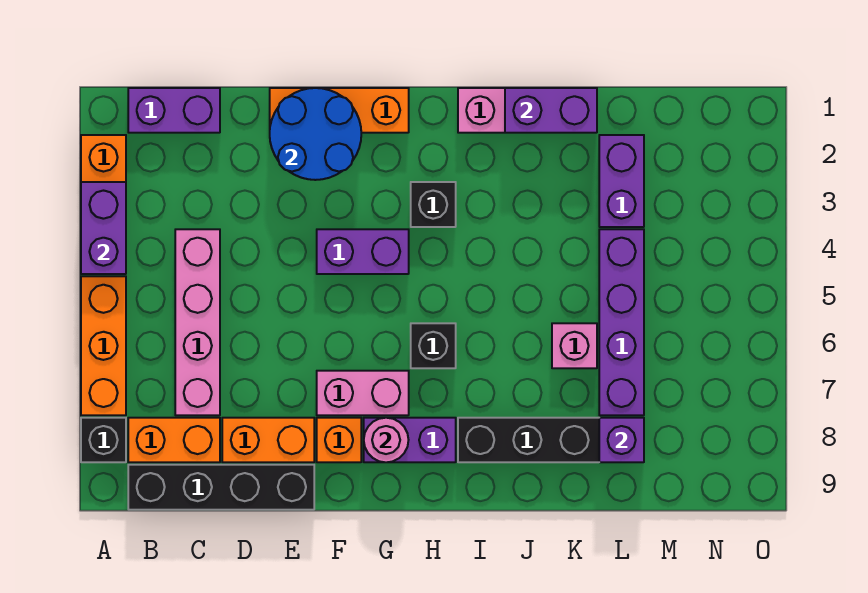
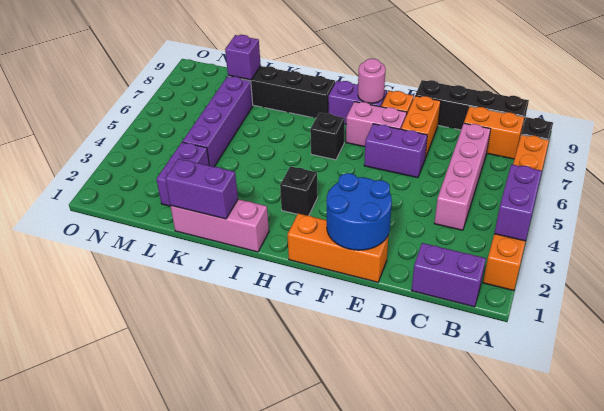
orange 1x2 brick [222,418,314,462] -> orange 1x2 brick turned to [401,96,441,158]
purple 1x2 brick [317,229,409,274] -> purple 1x2 brick moved to [364,124,427,178]
pink 1x1 brick [552,323,597,368] -> none

